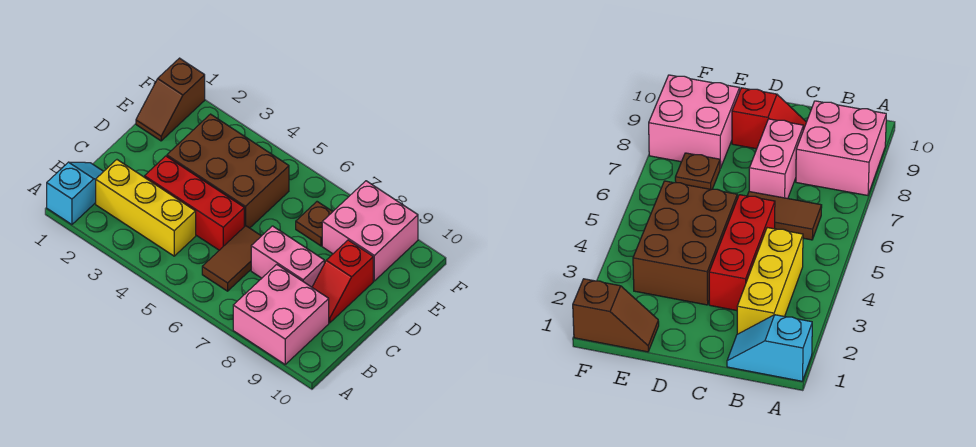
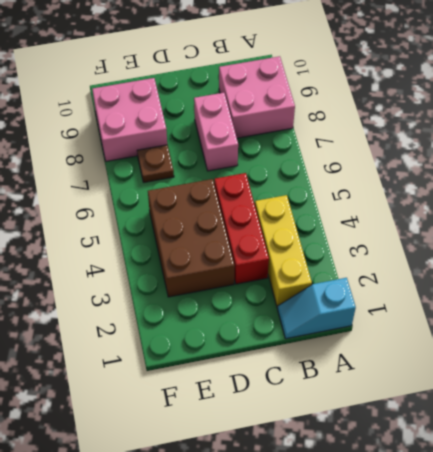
brown 1x2 tile [202,226,261,291] -> none
red 1x2 slope [312,240,373,323] -> none
brown 1x2 slope [136,58,205,141] -> none

